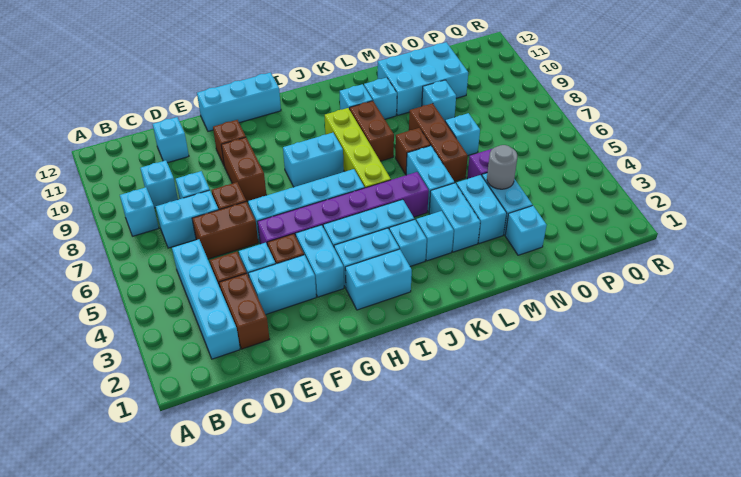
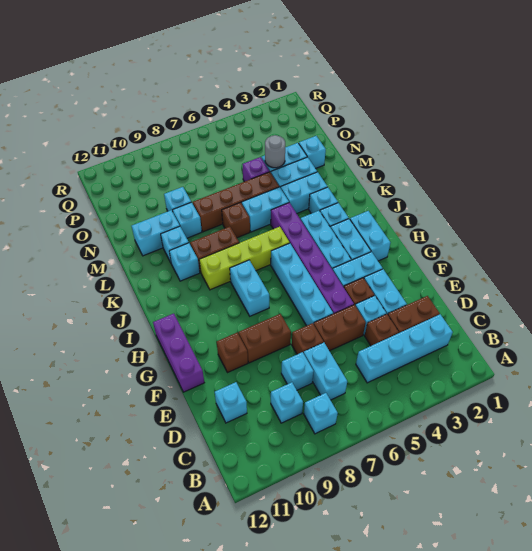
brown 1x2 brick [192,202,258,259] -> brown 1x2 brick turned to [314,305,366,351]
cyan 1x3 brick [197,73,281,131] -> purple 1x3 brick [153,314,204,392]
brown 1x3 brick [409,103,468,181] -> brown 1x4 brick [193,172,279,232]
cyan 2x3 brick [378,42,468,115] -> cyan 1x2 brick [132,210,180,256]
cyan 1x1 brick [445,113,480,155] -> cyan 1x1 brick moved to [173,202,202,238]

